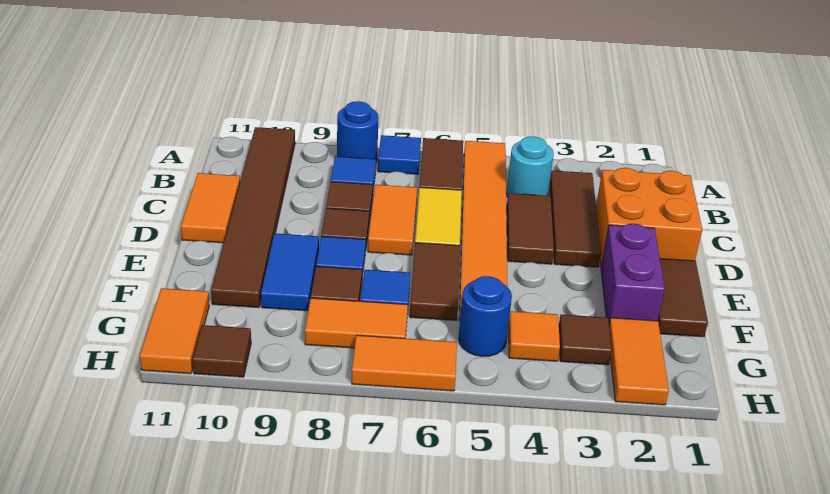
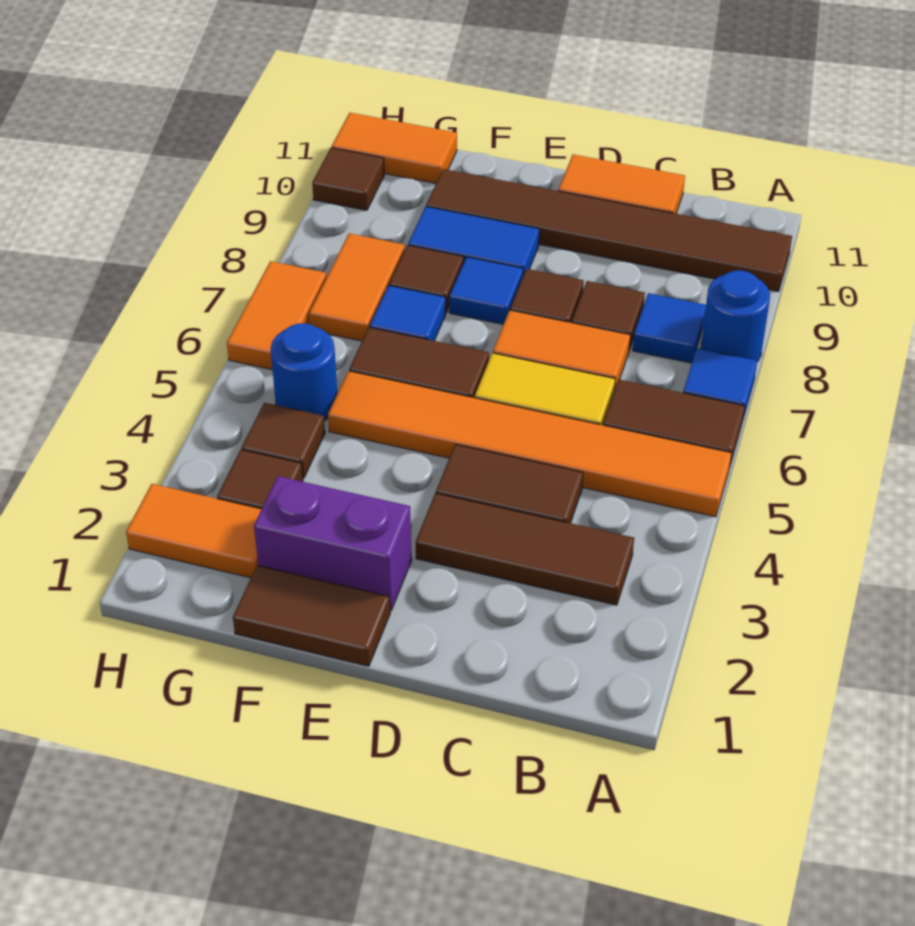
cyan 1x1 round brick [507,137,554,197] -> none
orange 2x2 brick [596,168,702,266] -> none
orange 1x1 tile [509,311,560,361] -> brown 1x1 tile [242,403,325,478]

